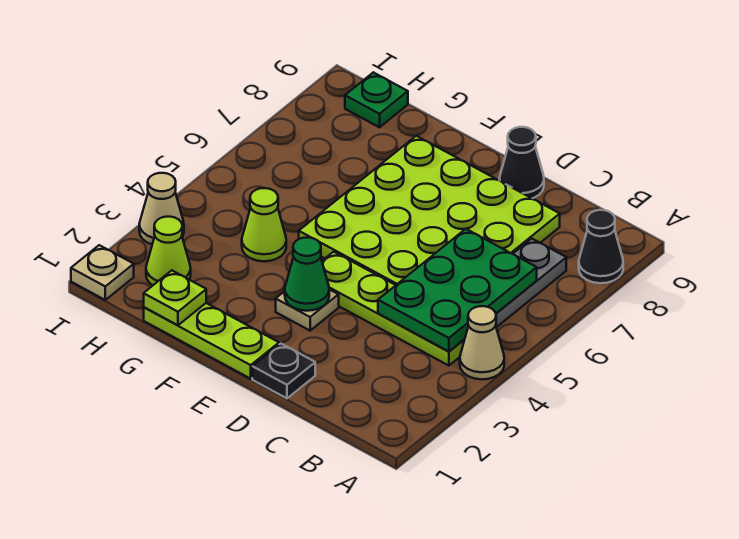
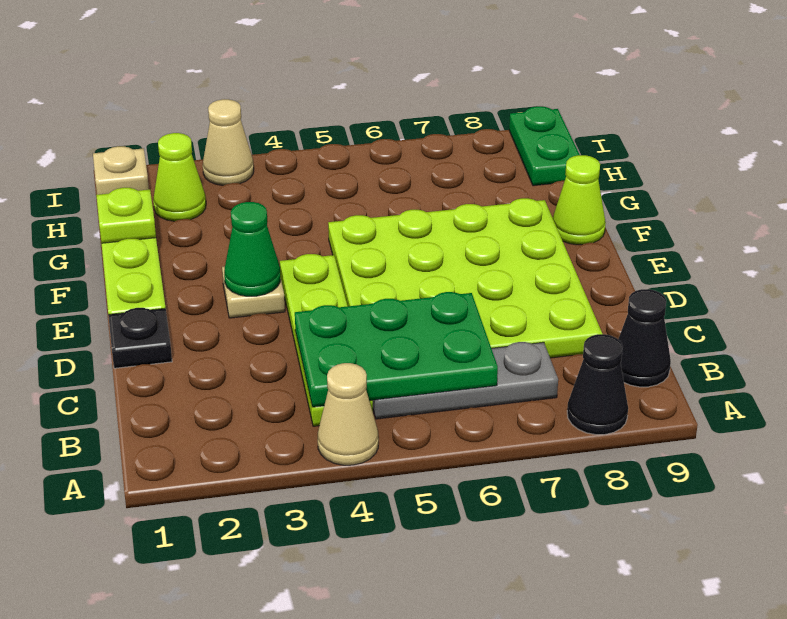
black 1x1 cone [499,127,544,198] -> black 1x1 cone moved to [618,289,671,387]
lime 1x1 cone [242,188,286,261] -> lime 1x1 cone moved to [553,155,606,245]
green 1x1 plate [345,72,408,127] -> green 1x2 plate [509,106,580,186]

